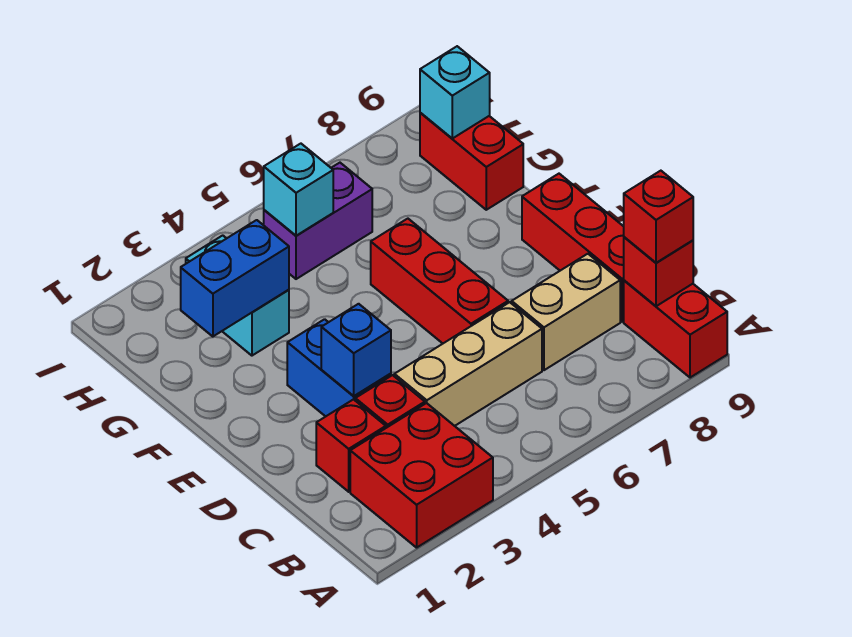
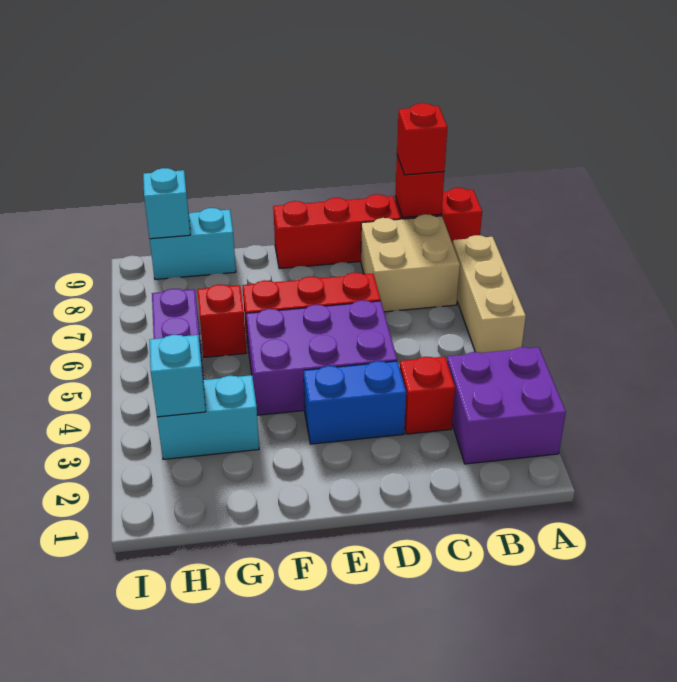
red 2x2 brick [350,403,493,548] -> purple 2x2 brick [447,347,566,464]
red 1x1 brick [316,399,386,492] -> red 1x1 brick moved to [197,284,247,357]
tan 1x3 brick [394,302,542,426] -> tan 1x3 brick moved to [453,235,526,353]
tan 1x2 brick [512,254,620,370] -> tan 2x2 brick [361,214,460,312]
blue 1x1 brick [321,304,391,396] -> none
none -> purple 2x3 brick [246,300,397,415]
blue 1x2 brick [181,220,289,337] -> none
red 1x2 brick [420,113,523,210] -> cyan 1x2 brick [150,208,236,279]
cyan 1x1 brick [264,144,333,236] -> cyan 1x1 brick moved to [150,335,206,417]

